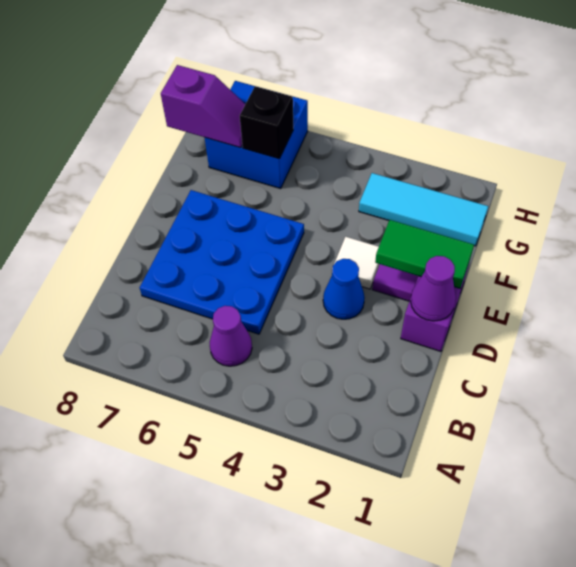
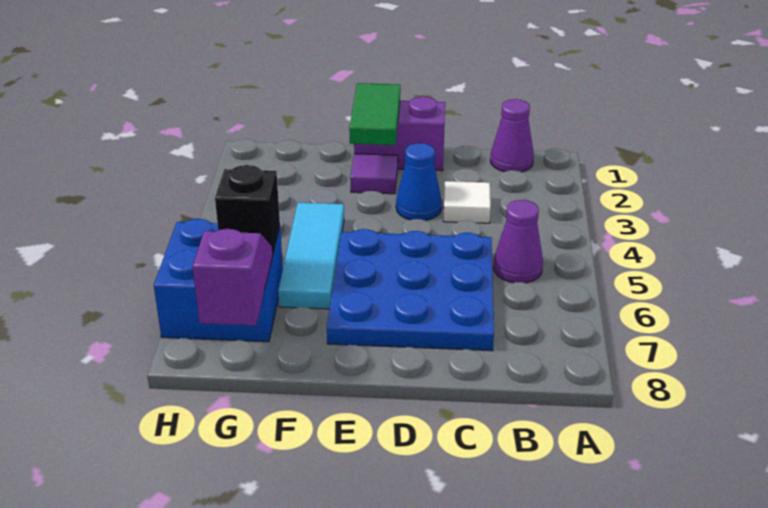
purple 1x1 cone [411,256,456,321] -> purple 1x1 cone moved to [490,99,534,172]
white 1x1 tile [334,237,380,289] -> white 1x1 tile moved to [443,181,491,223]
cyan 1x3 tile [359,173,488,246] -> cyan 1x3 tile moved to [278,203,344,309]

